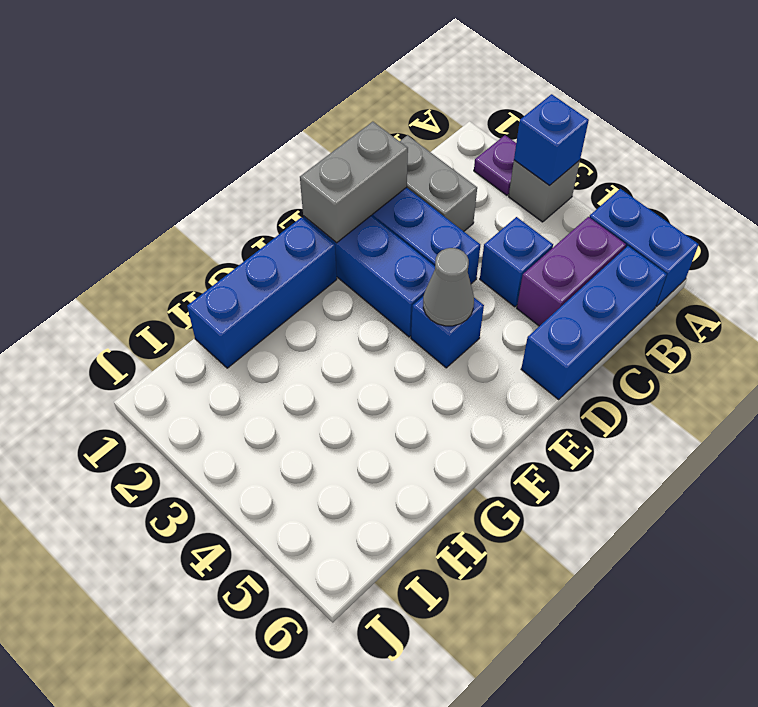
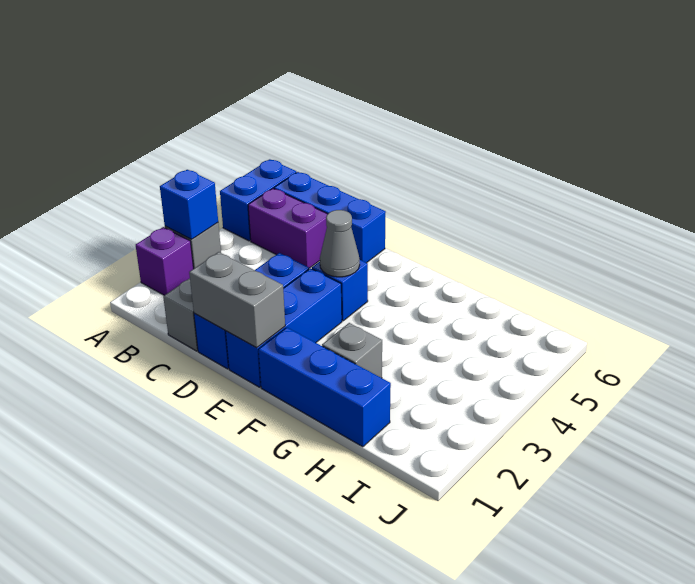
purple 1x1 plate [474,135,516,195] -> purple 1x1 brick [136,227,193,295]
blue 1x1 brick [480,217,553,307] -> none
none -> grey 1x1 brick [322,323,382,378]

